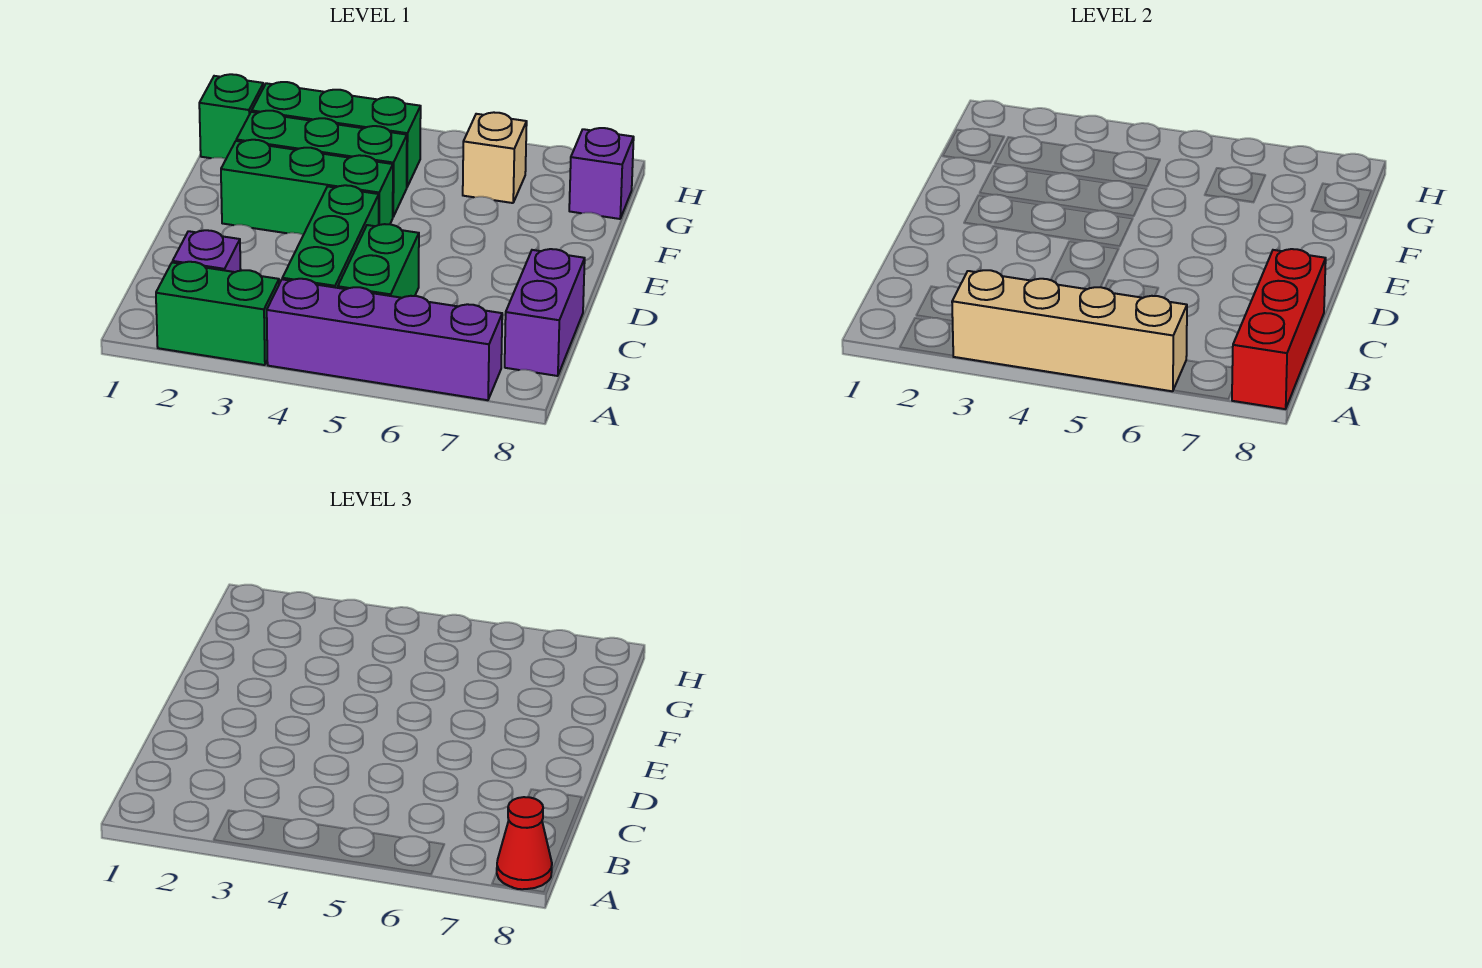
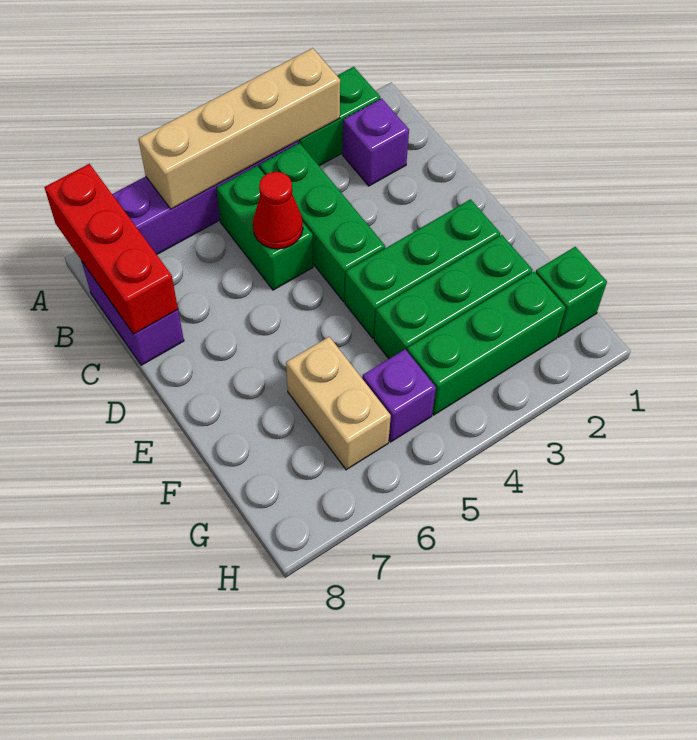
red 1x1 cone [497,797,552,889] -> red 1x1 cone moved to [253,172,303,249]
tan 1x1 brick [463,112,527,203] -> tan 1x2 brick [286,337,391,470]
purple 1x1 brick [569,128,634,219] -> purple 1x1 brick moved to [362,349,436,442]

